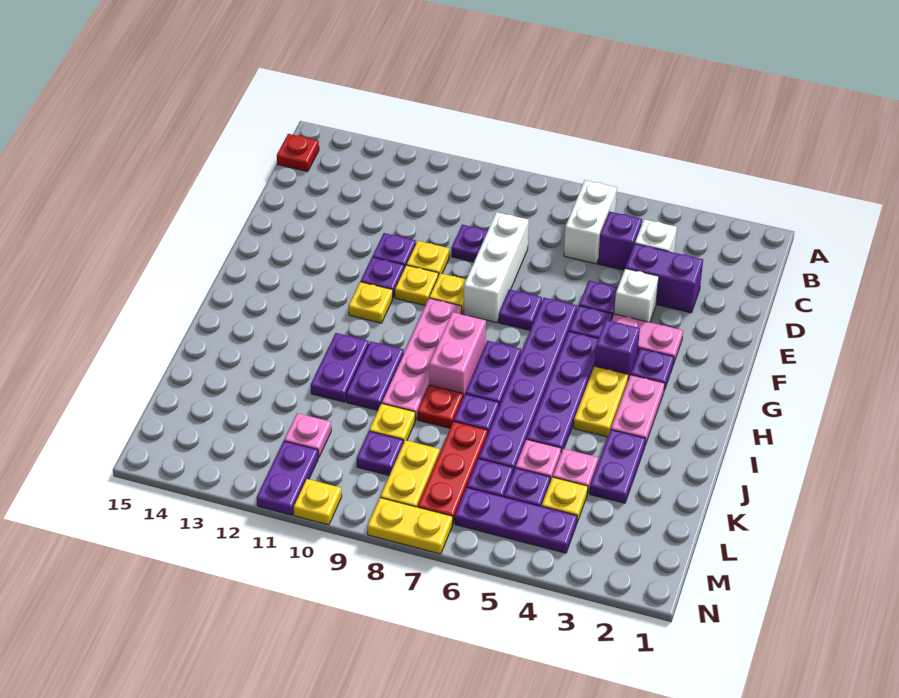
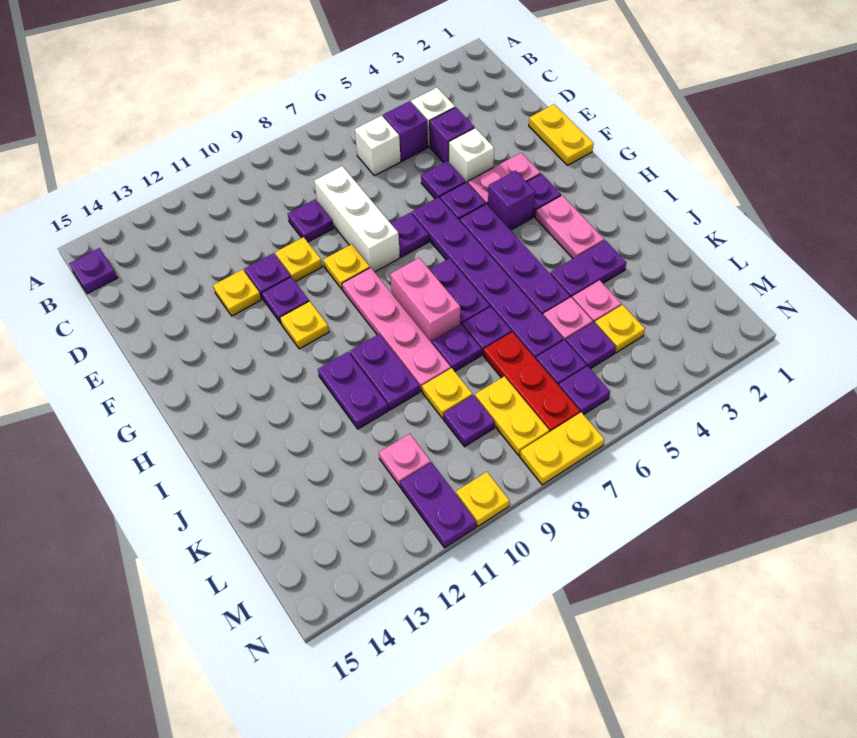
white 1x2 brick [564,180,617,264] -> white 1x1 brick [355,115,401,176]
red 1x1 plate [277,134,319,172] -> purple 1x1 plate [69,248,117,294]
purple 1x2 brick [625,244,703,313] -> purple 1x1 brick [430,107,474,163]
yellow 1x1 plate [395,265,438,305] -> yellow 1x1 plate moved to [213,270,261,316]
yellow 1x2 plate [574,366,628,437] -> yellow 1x2 plate moved to [529,104,594,165]
purple 1x2 plate [590,430,646,503] -> purple 1x2 plate turned to [550,240,626,297]
red 1x1 plate [418,385,463,428] -> purple 1x1 plate [432,324,481,371]
purple 1x3 plate [455,487,577,553] -> purple 1x1 plate [559,366,610,415]

